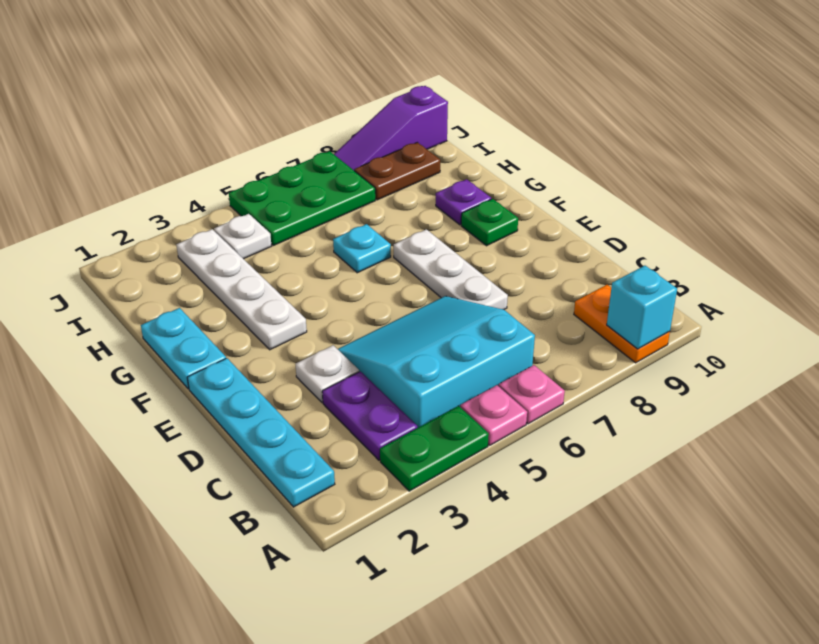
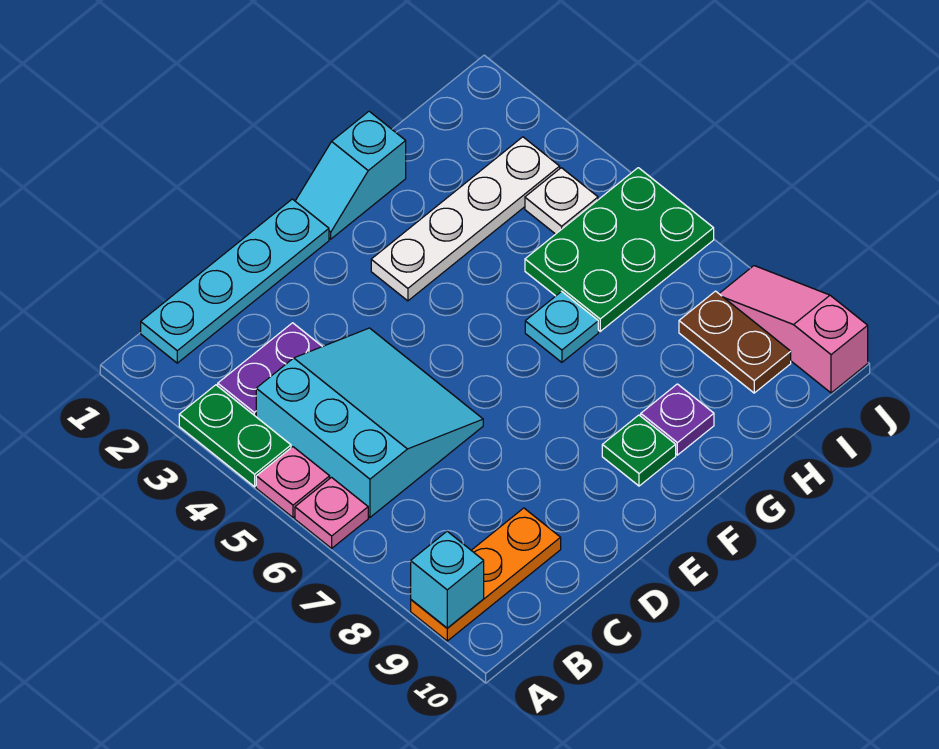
orange 1x2 plate [574,285,670,363] -> orange 1x3 plate [411,508,561,641]
white 1x1 plate [296,345,359,403] -> none
white 1x3 plate [394,229,508,310] -> none
cyan 1x2 plate [141,308,226,389] -> cyan 1x2 slope [295,111,406,239]
green 2x3 plate [229,151,375,245] -> green 2x3 plate turned to [525,168,714,331]
purple 1x3 slope [334,86,448,170] -> pink 1x3 slope [719,266,868,393]

